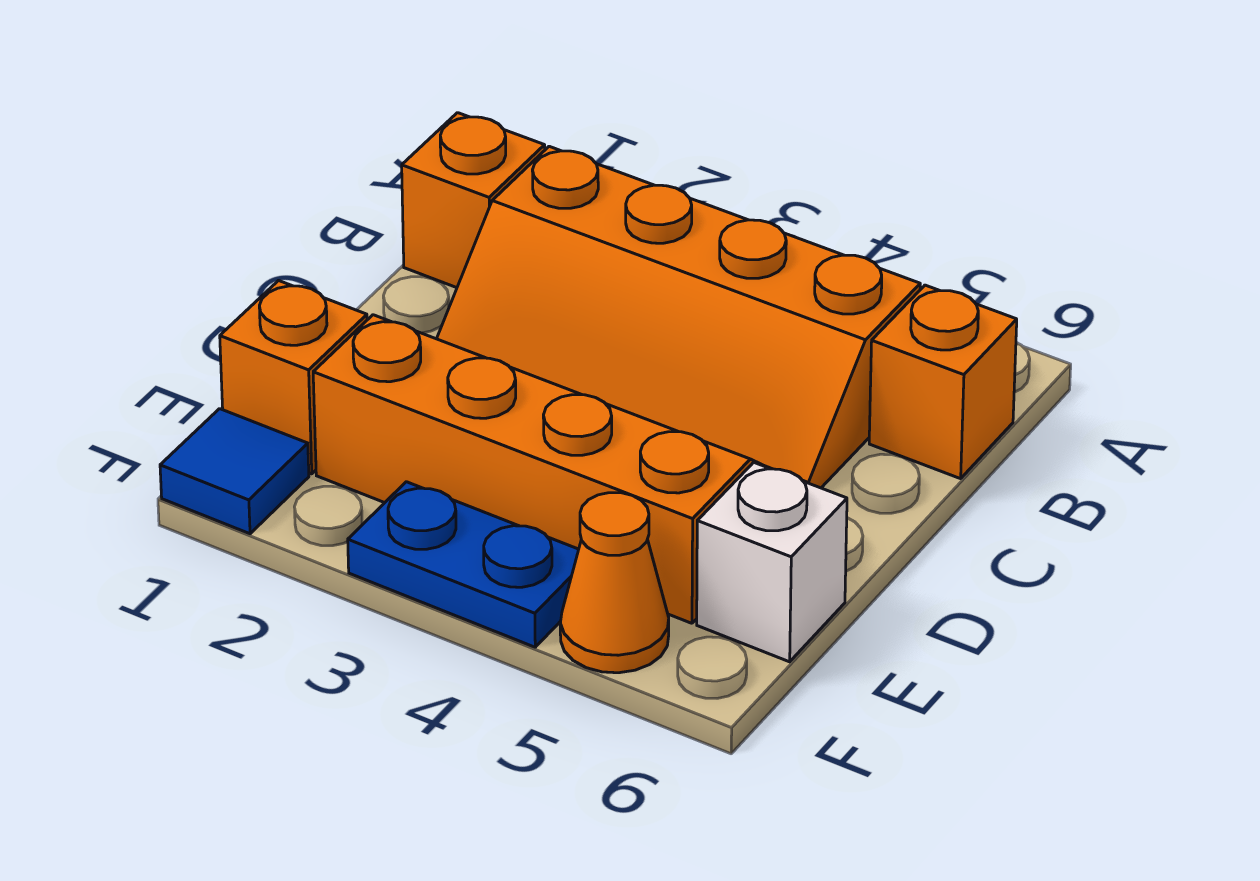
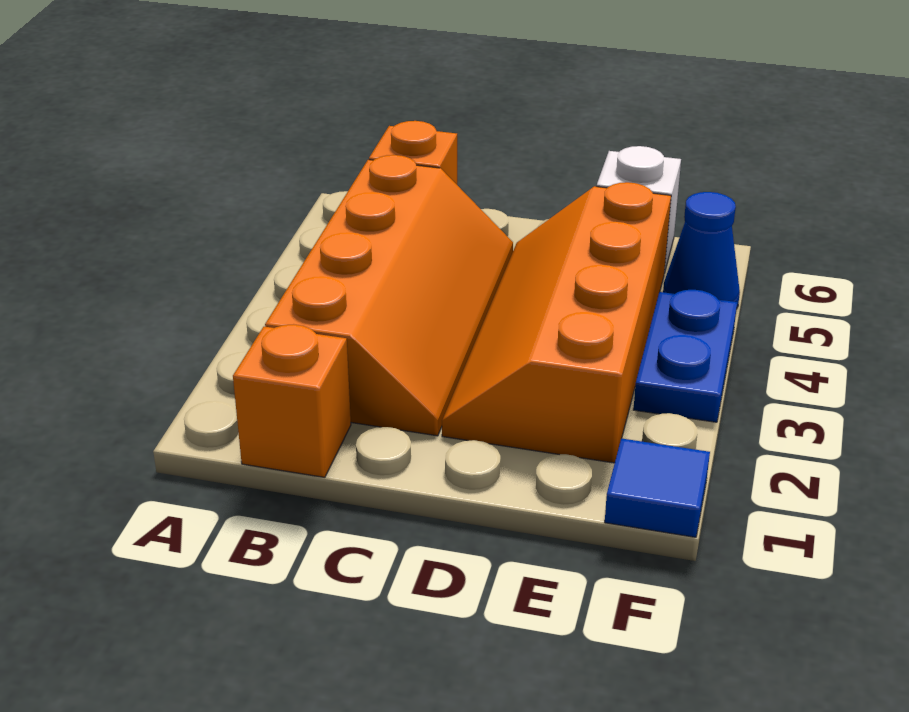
orange 1x1 brick [220,281,367,474] -> none
orange 1x1 cone [560,493,669,673] -> blue 1x1 cone [663,192,740,307]

